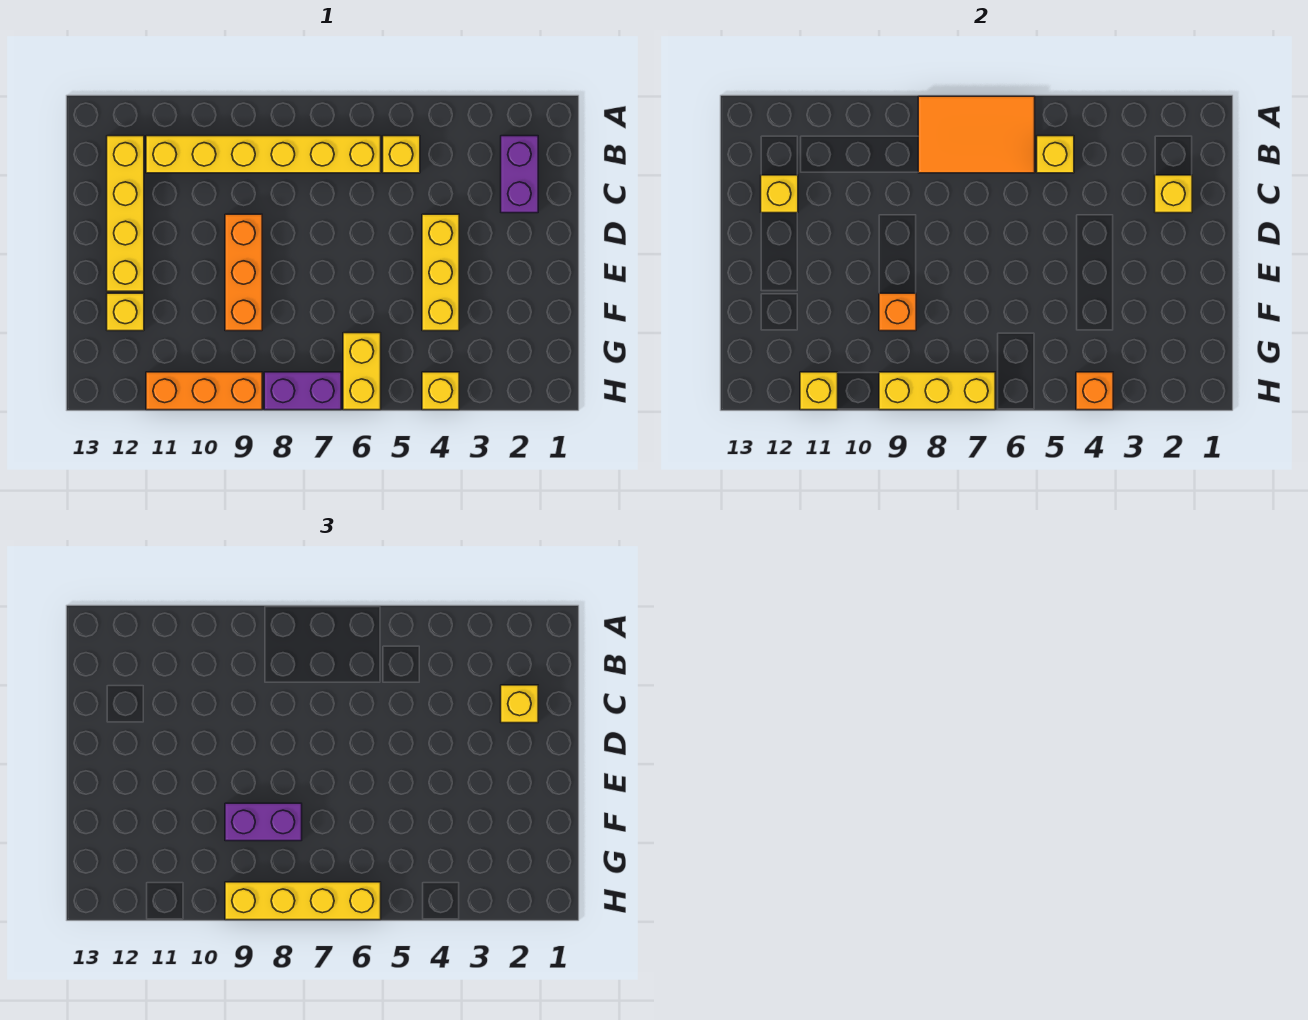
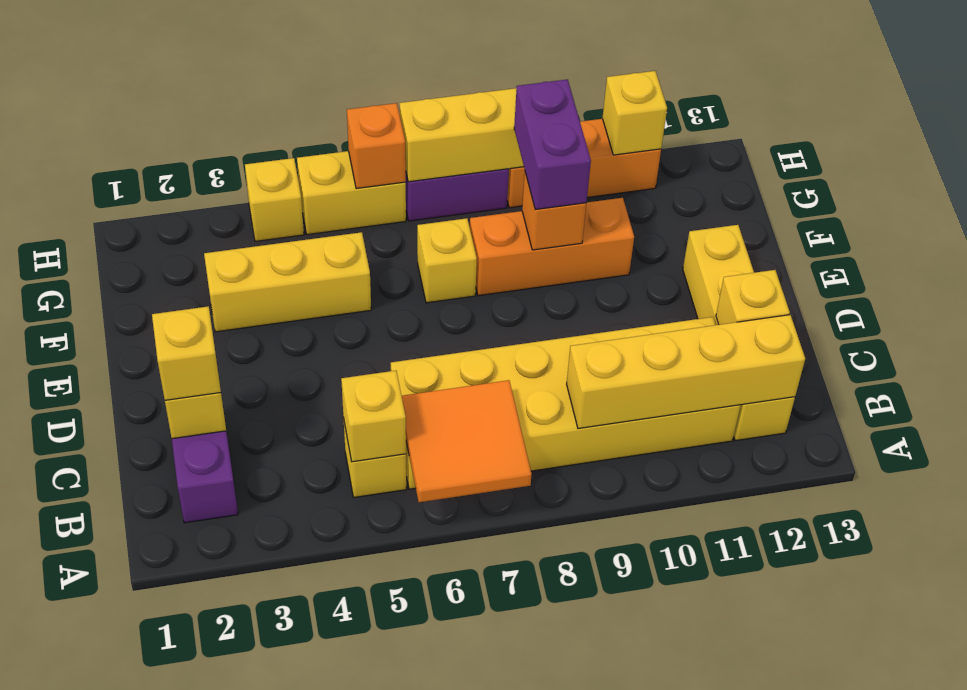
orange 2x3 tile [918,96,1035,173] -> orange 2x2 tile [402,380,532,502]
yellow 1x6 brick [146,136,381,173] -> yellow 2x6 brick [391,317,741,489]
yellow 1x3 brick [422,214,459,331] -> yellow 1x3 brick turned to [204,232,371,332]
orange 1x3 brick [225,214,262,331] -> orange 1x3 brick turned to [470,198,634,296]
purple 1x2 brick [225,803,302,841] -> purple 1x2 brick turned to [514,79,591,209]
yellow 1x1 brick [107,293,144,331] -> yellow 1x1 brick moved to [417,218,477,303]
yellow 1x2 brick [343,333,381,410] -> yellow 1x2 brick turned to [297,151,406,235]
orange 1x1 brick [1076,372,1113,410] -> orange 1x1 brick moved to [347,103,406,189]
yellow 1x4 brick [225,882,381,920] -> yellow 1x4 brick moved to [567,315,805,429]

